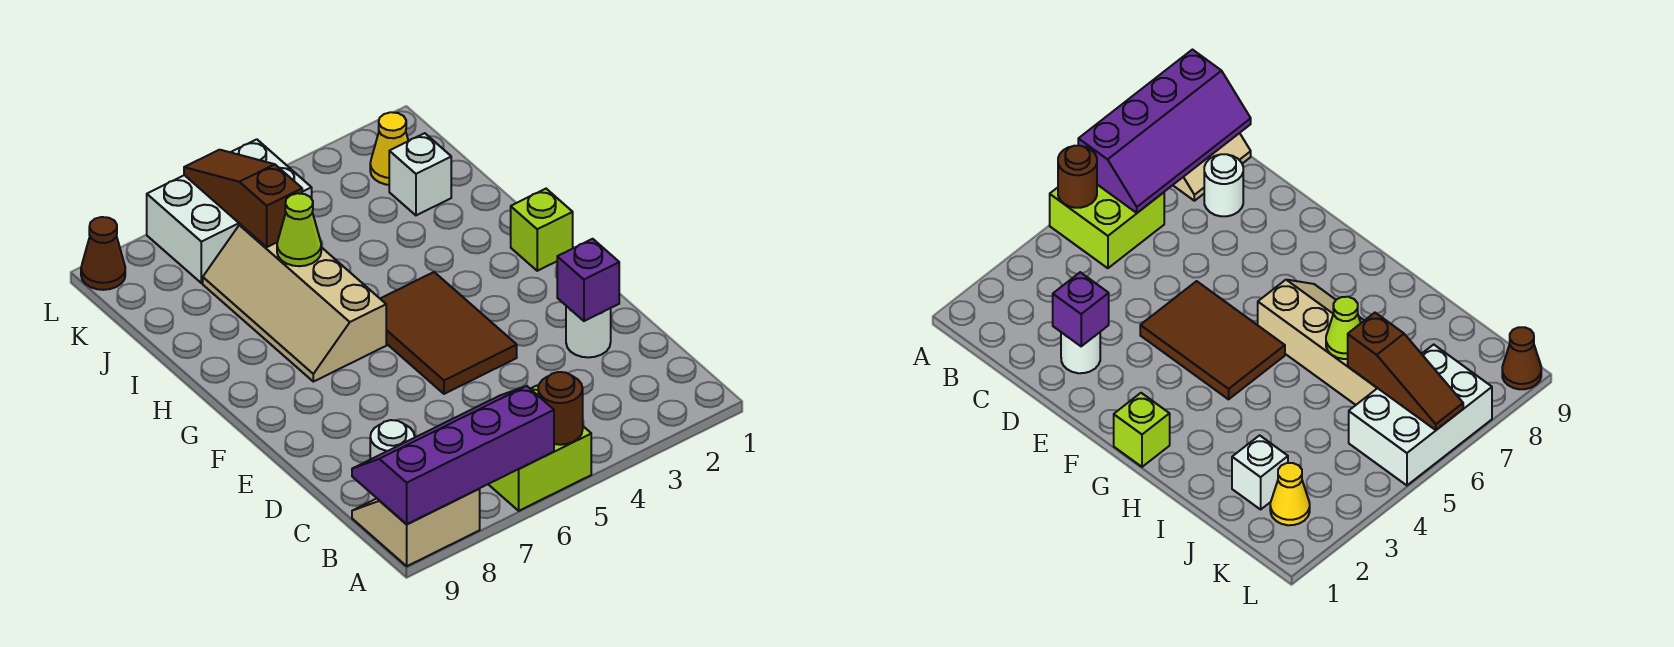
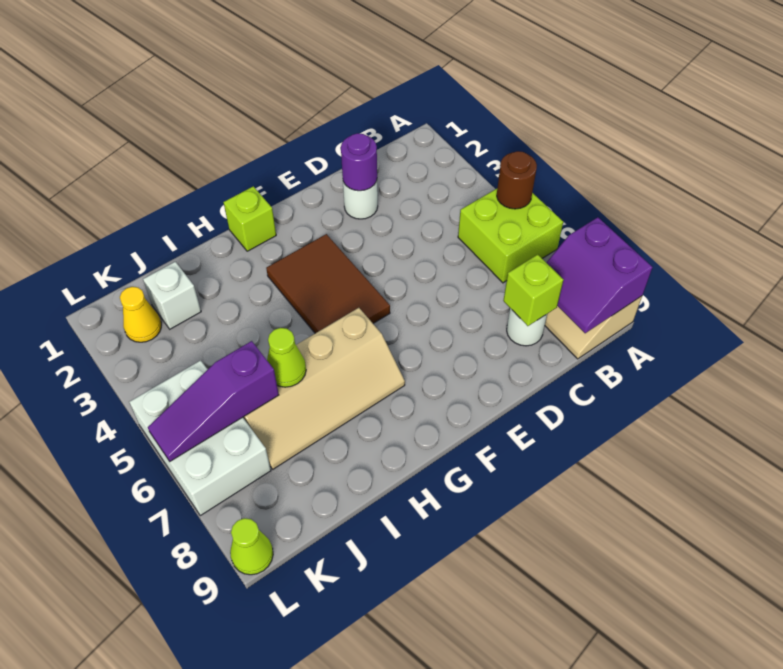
purple 2x4 slope [352,386,554,524] -> purple 2x2 slope [546,217,652,333]
none -> lime 1x1 brick [503,255,564,326]
purple 1x1 brick [557,239,619,321] -> purple 1x1 round brick [341,133,377,191]
brown 2x3 tile [380,272,517,394] -> brown 2x3 tile turned to [266,234,390,333]
brown 1x3 slope [184,150,302,247] -> purple 1x3 slope [148,341,279,461]
brown 1x1 cone [81,217,125,290] -> lime 1x1 cone [230,518,273,575]

